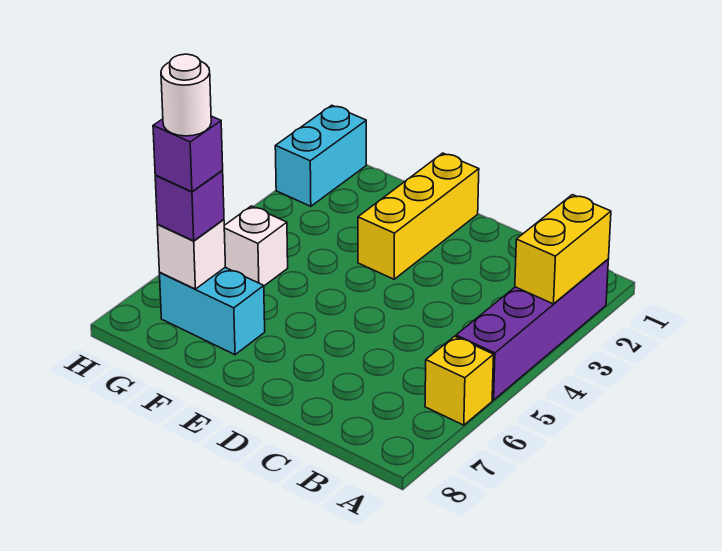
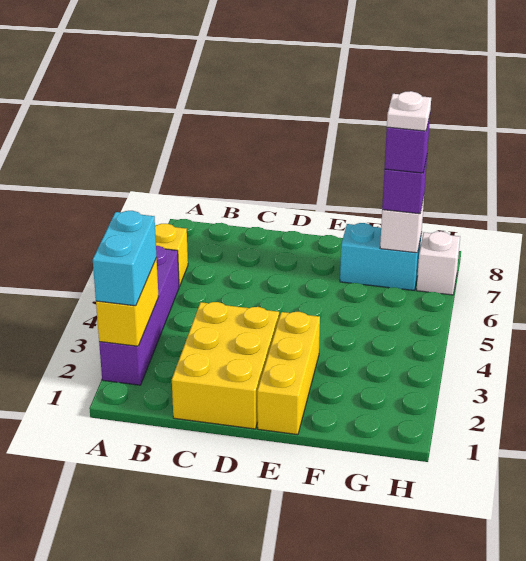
none -> yellow 2x3 brick [172,302,279,429]
white 1x1 brick [224,206,288,286] -> white 1x1 brick moved to [417,231,460,295]
white 1x1 round brick [161,54,211,136] -> white 1x1 plate [387,91,431,131]
cyan 1x2 brick [275,105,366,206] -> cyan 1x2 brick moved to [93,211,157,306]

